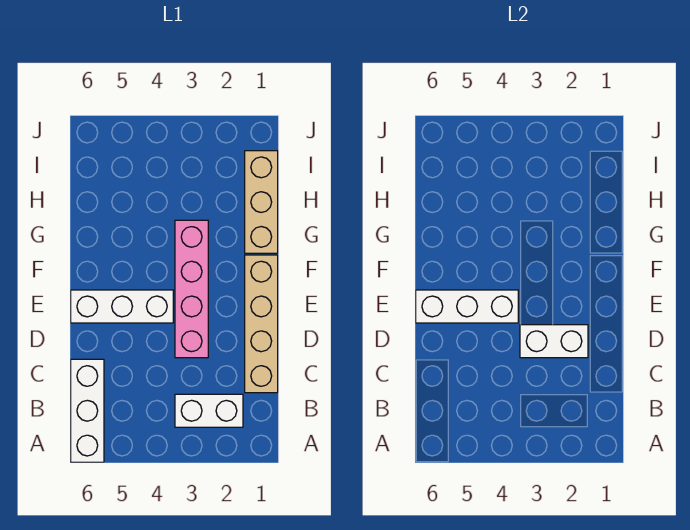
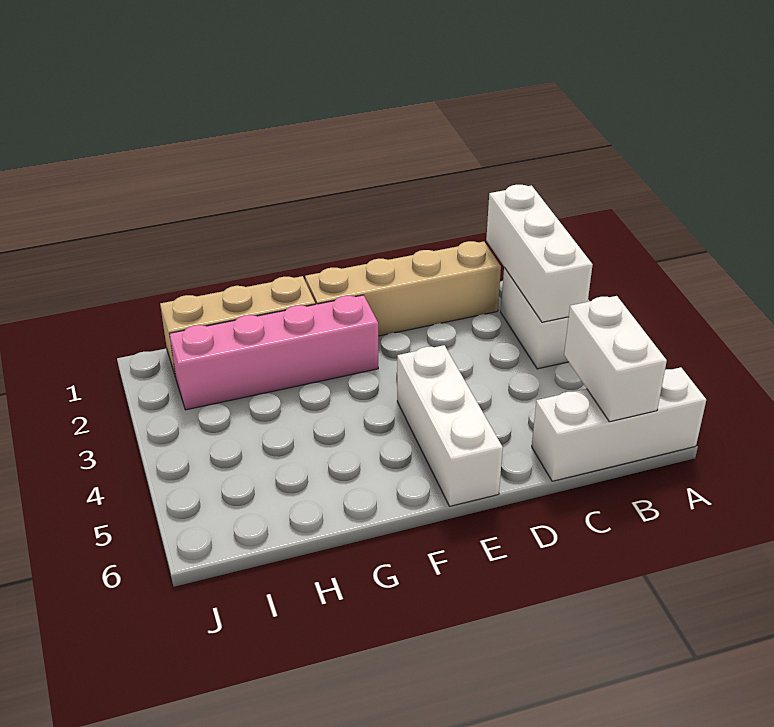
white 1x2 brick [520,325,588,358] -> white 1x2 brick moved to [564,296,667,422]
pink 1x4 brick [175,220,208,358] -> pink 1x4 brick moved to [169,295,378,410]
white 1x3 brick [416,290,518,323] -> white 1x3 brick moved to [486,185,593,322]

